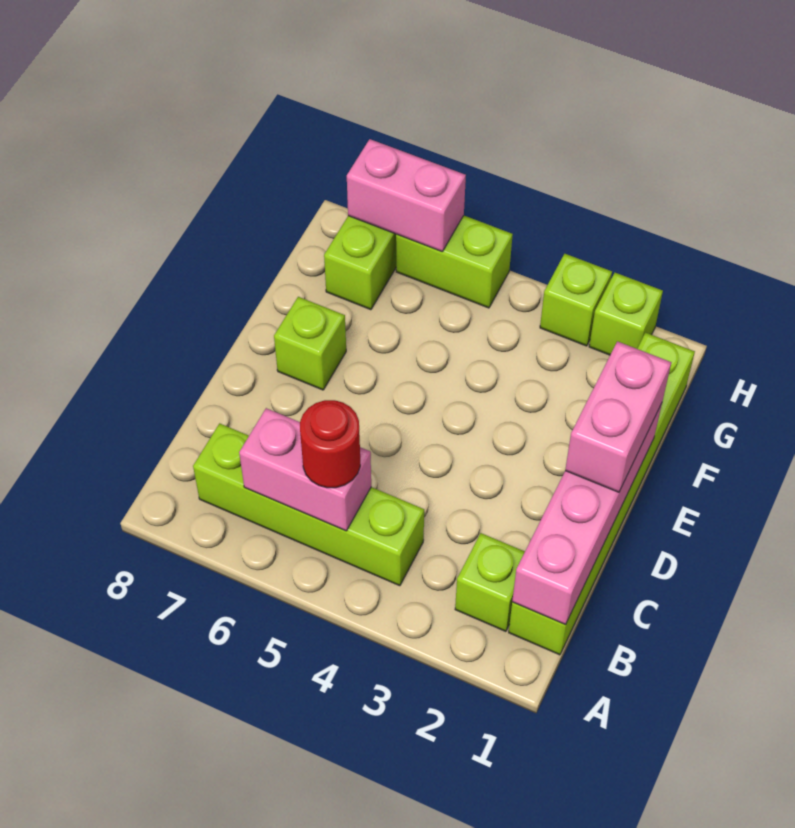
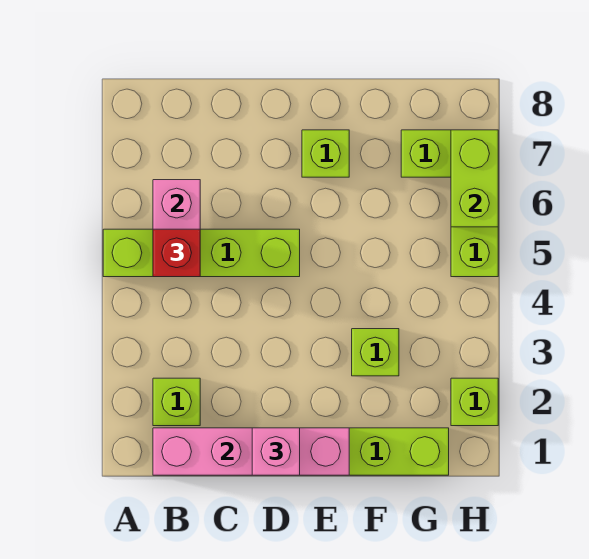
lime 1x4 brick [193,423,424,586] -> lime 1x4 brick turned to [103,229,300,277]
red 1x1 round brick [300,400,360,488] -> red 1x1 brick [153,229,200,277]
pink 1x2 brick [565,341,671,492] -> pink 1x1 brick [252,428,300,475]
lime 1x1 brick [540,254,612,346] -> lime 1x1 brick moved to [352,329,399,376]
pink 1x2 brick [347,139,466,252] -> lime 1x2 brick [451,130,498,227]

